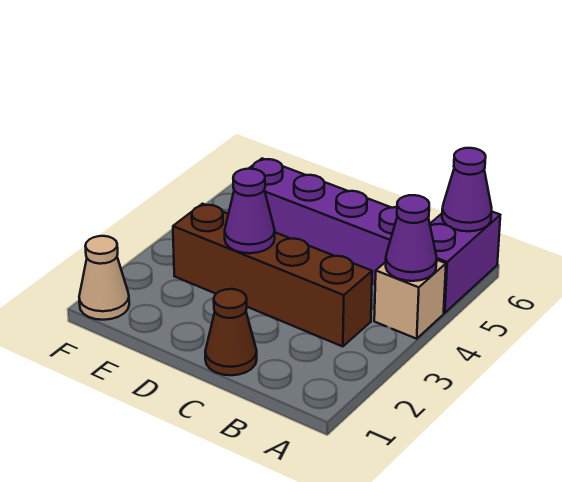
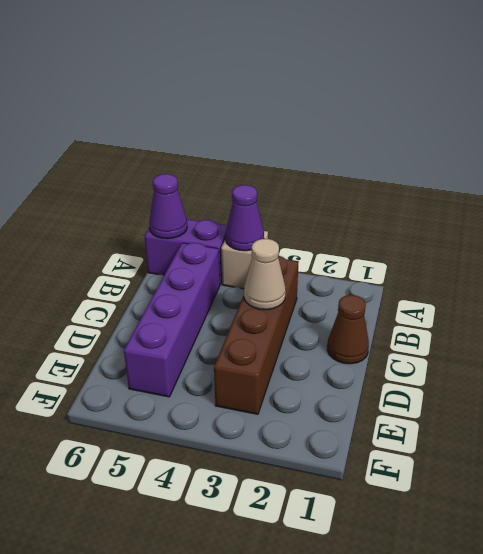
purple 1x1 cone [225,169,275,253] -> none
tan 1x1 cone [79,236,129,320] -> tan 1x1 cone moved to [244,239,286,310]

